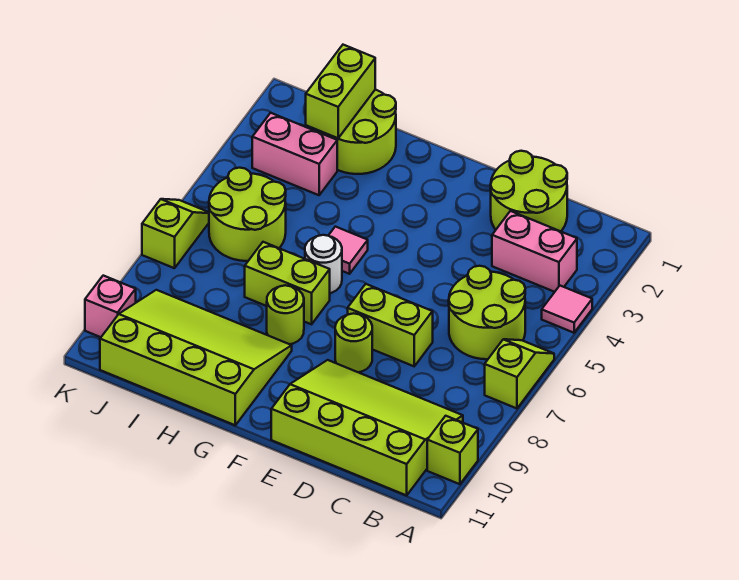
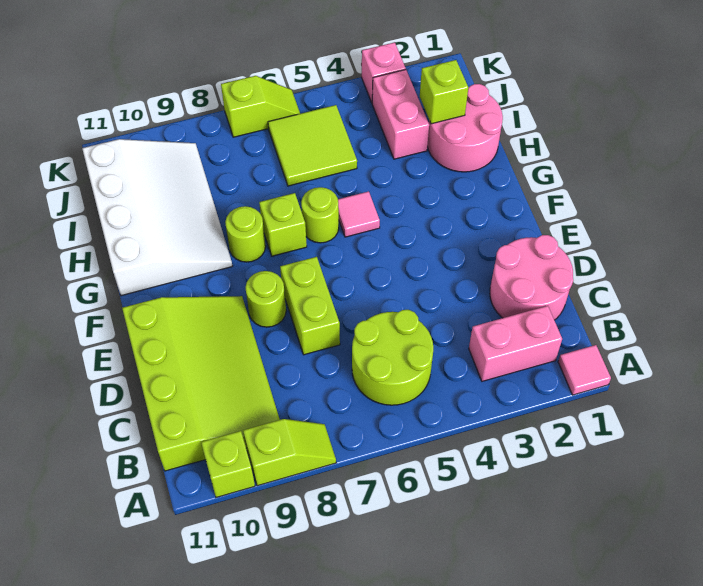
pink 1x1 tile [542,286,592,333] -> pink 1x1 tile moved to [558,345,611,395]
lime 1x2 slope [485,339,554,408] -> lime 1x2 slope moved to [243,419,336,486]
pink 1x2 brick [492,211,577,292] -> pink 1x2 brick turned to [469,306,562,381]
lime 2x2 round brick [491,151,567,231] -> pink 2x2 round brick [490,235,573,320]
white 1x1 round brick [305,235,342,293] -> lime 1x1 round brick [301,187,339,243]
lime 1x2 brick [245,242,330,324] -> lime 1x1 brick [259,193,307,256]
lime 3x4 slope [100,290,292,425] -> white 3x4 slope [82,139,232,296]
lime 2x2 round brick [319,90,396,174] -> pink 2x2 round brick [427,84,503,172]
lime 1x2 brick [306,45,375,138] -> lime 1x1 brick [420,60,468,124]
lime 2x2 round brick [209,168,286,261] -> lime 2x2 tile [268,105,357,186]
pink 1x1 brick [85,276,136,337] -> pink 1x1 brick moved to [362,42,406,102]

